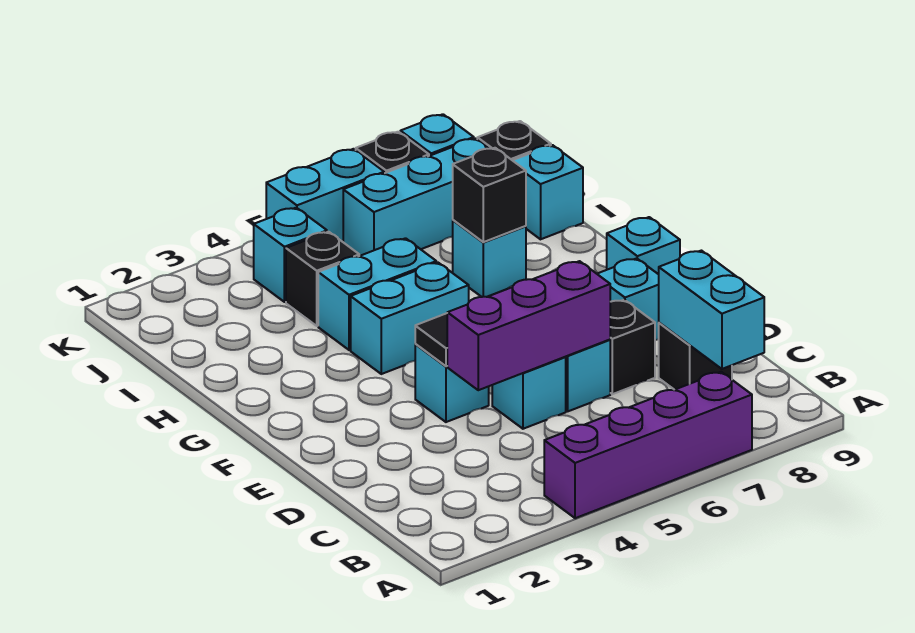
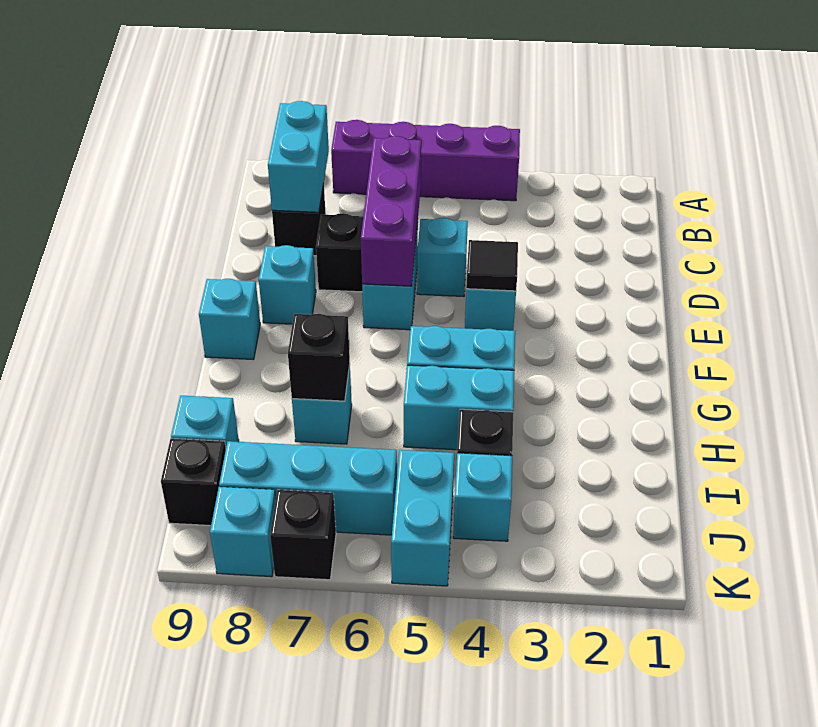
purple 1x3 brick [447,261,610,390] -> purple 1x3 brick turned to [361,136,421,286]
cyan 1x2 brick [266,149,384,242] -> cyan 1x2 brick turned to [391,450,454,586]

